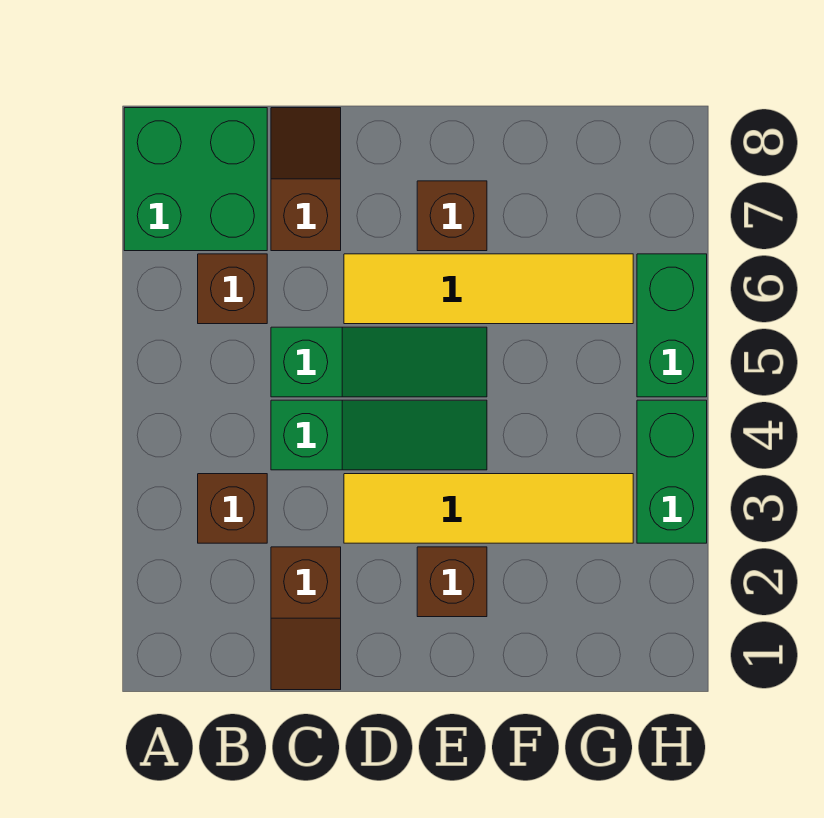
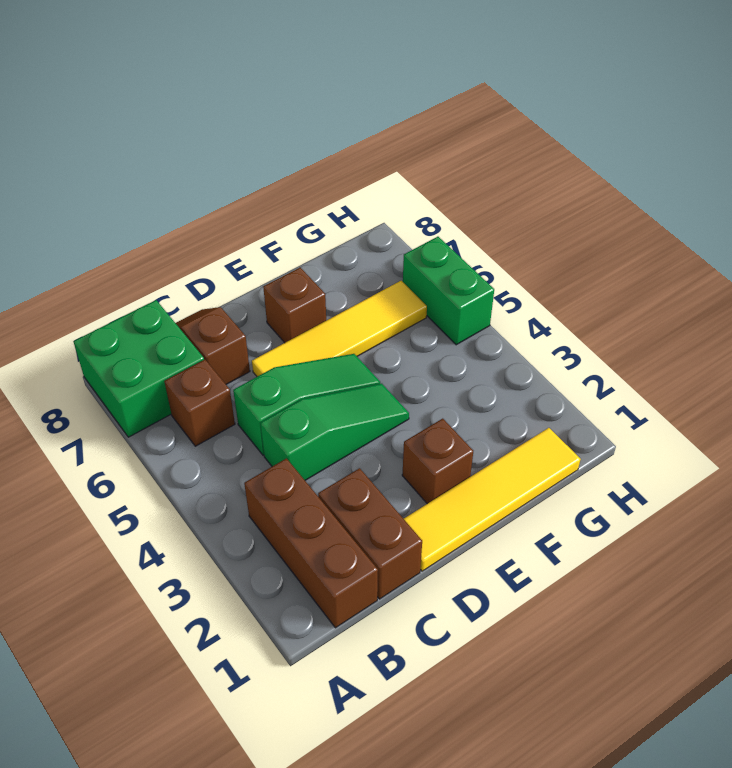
brown 1x1 brick [198,474,267,543] -> brown 1x3 brick [244,458,378,628]
brown 1x2 slope [271,547,341,690] -> brown 1x2 brick [318,468,422,599]
yellow 1x4 tile [344,474,633,543] -> yellow 1x4 tile moved to [404,428,581,571]
green 1x2 brick [637,400,707,543] -> none

